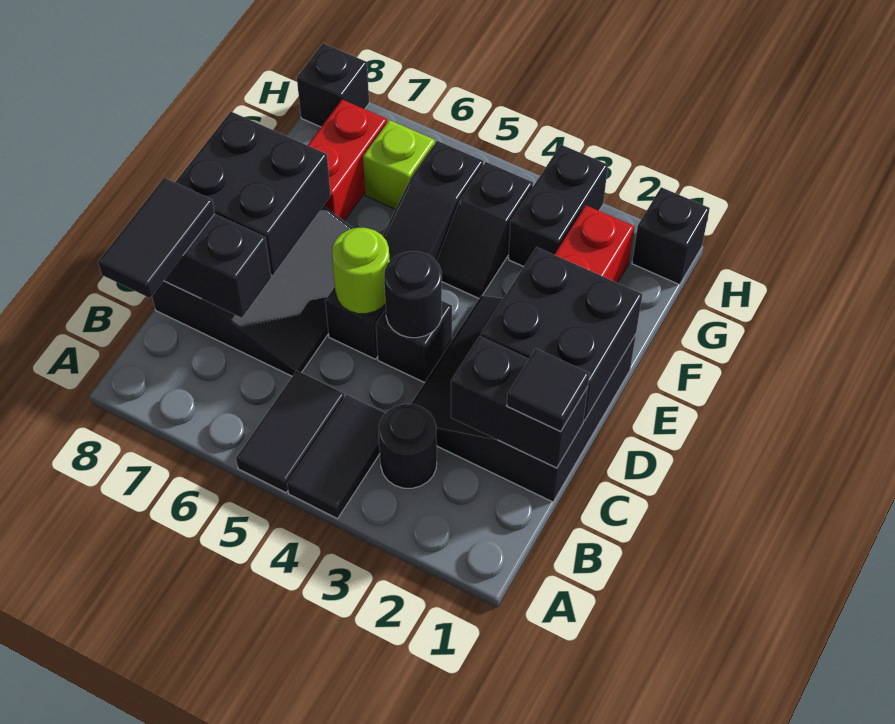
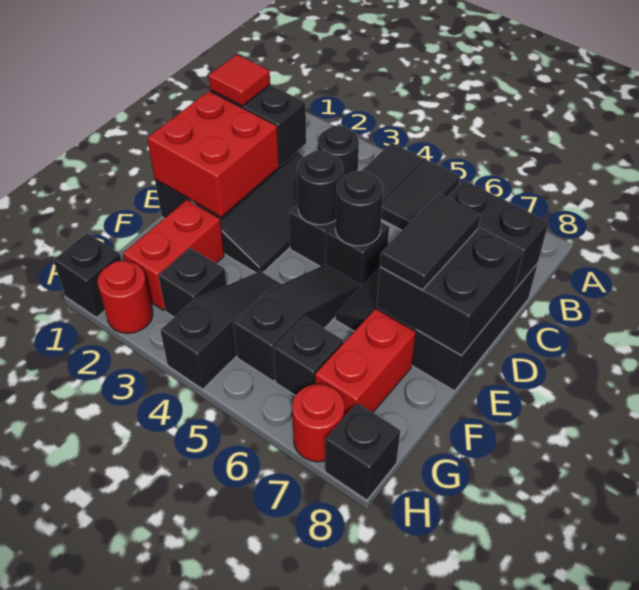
black 1x2 tile [98,178,215,298] -> black 1x2 tile moved to [380,193,481,290]
black 1x1 tile [507,349,590,432] -> red 1x1 tile [208,54,270,106]
black 2x2 brick [481,247,643,421] -> red 2x2 brick [147,91,279,217]
lime 1x1 round brick [332,228,390,314] -> black 1x1 round brick [335,171,383,246]
black 1x2 slope [437,162,533,298] -> black 1x3 slope [160,271,281,389]
black 1x2 brick [509,145,608,267] -> black 1x1 brick [158,248,227,317]
lime 1x1 brick [363,120,435,209] -> black 1x1 brick [273,317,343,396]
none -> red 1x1 round brick [98,261,153,333]
none -> red 1x1 round brick [292,384,345,462]

